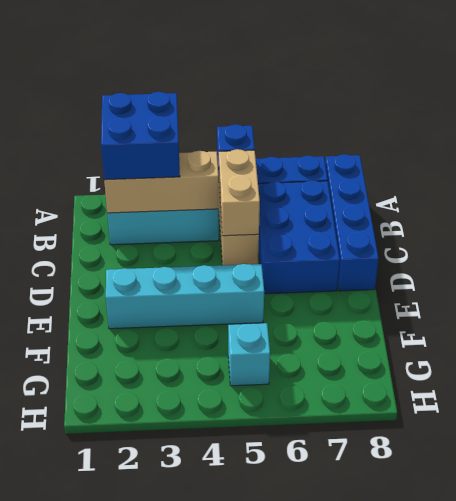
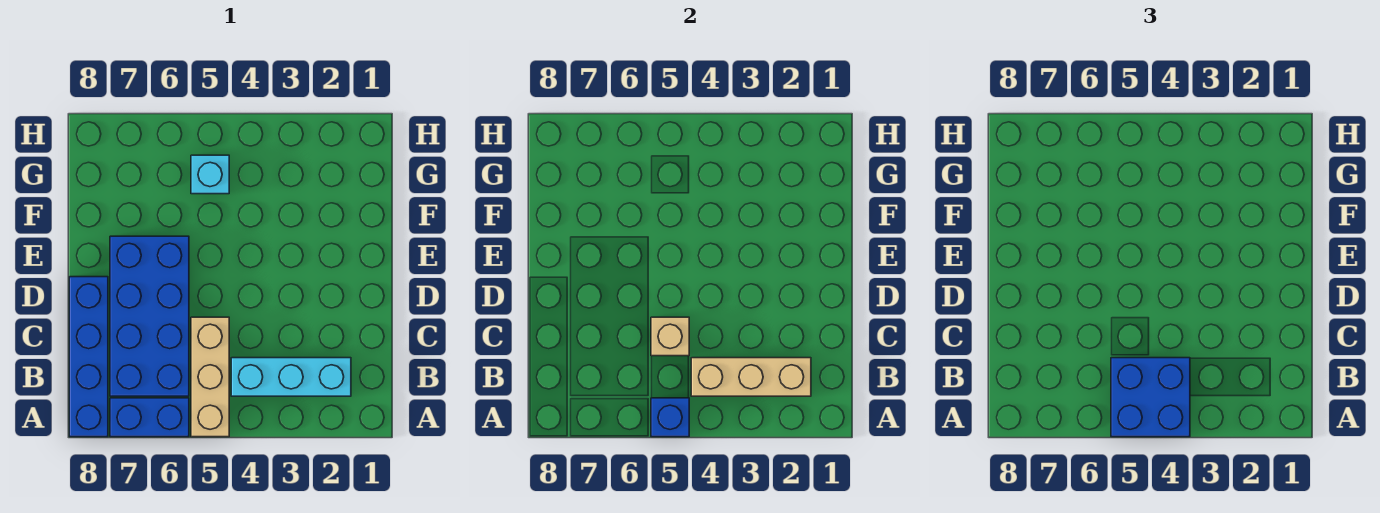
blue 2x2 brick [101,92,180,180] -> blue 2x2 brick moved to [1111,358,1190,437]
tan 1x2 brick [219,149,260,236] -> tan 1x1 brick [651,317,689,356]
blue 2x3 brick [258,180,340,294] -> blue 2x4 brick [110,236,189,396]
cyan 1x4 brick [106,264,264,329] -> none

